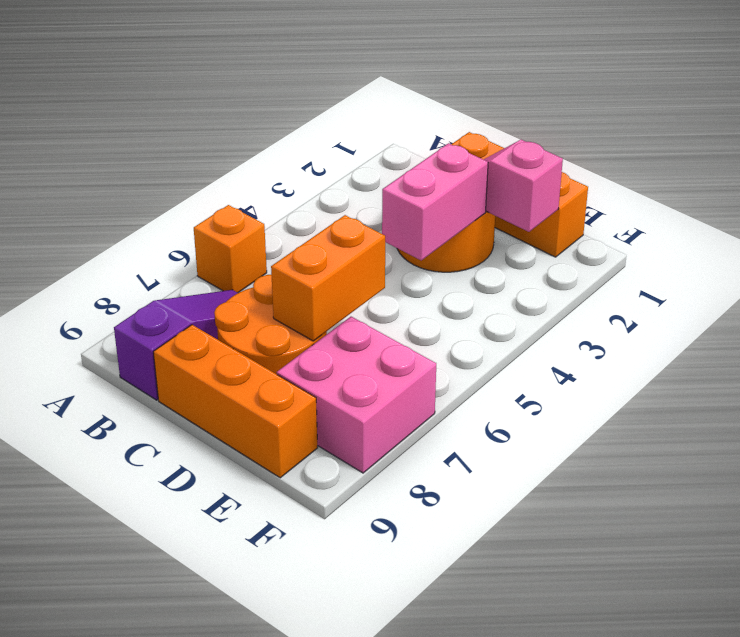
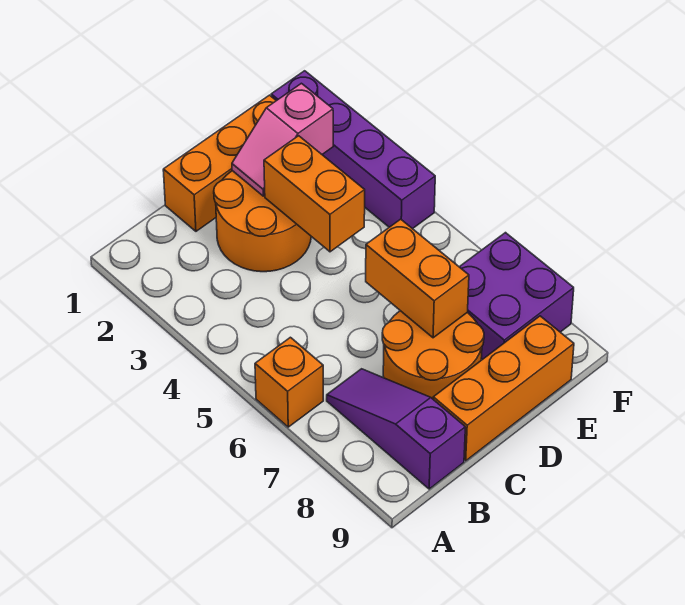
pink 1x2 brick [382,143,488,260] -> orange 1x2 brick [264,136,365,252]
pink 2x2 brick [277,317,436,473] -> purple 2x2 brick [460,233,574,360]
none -> purple 1x4 brick [271,71,435,229]

